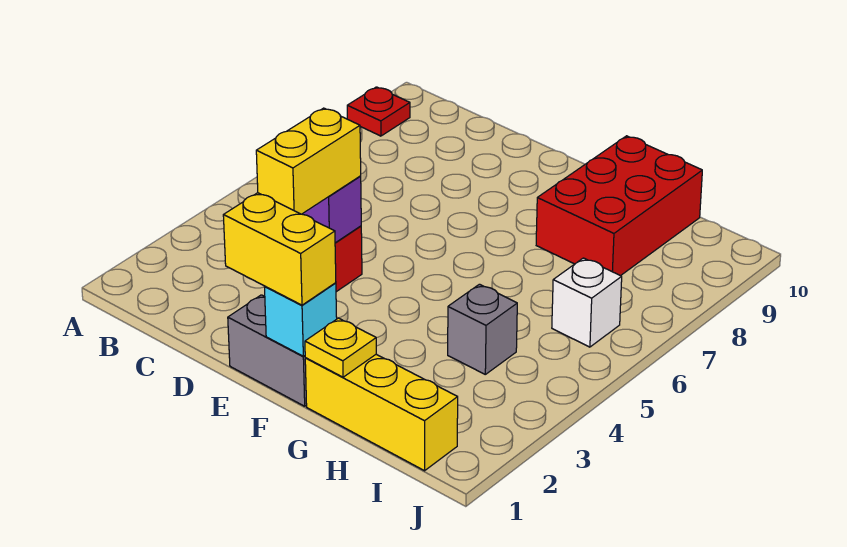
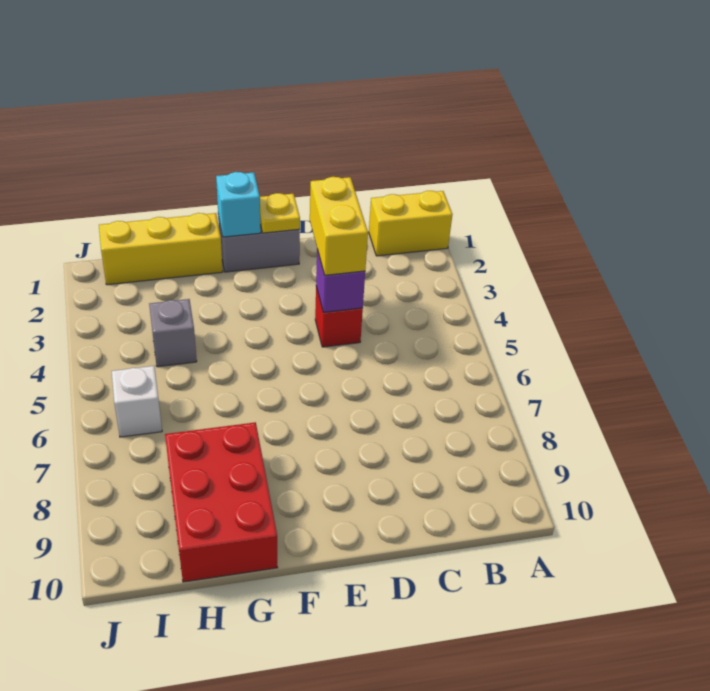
red 1x1 plate [347,87,410,136] -> none
yellow 1x2 brick [223,193,336,305] -> yellow 1x2 brick moved to [369,191,452,256]
yellow 1x1 plate [305,318,376,377] -> yellow 1x1 plate moved to [260,193,300,233]

